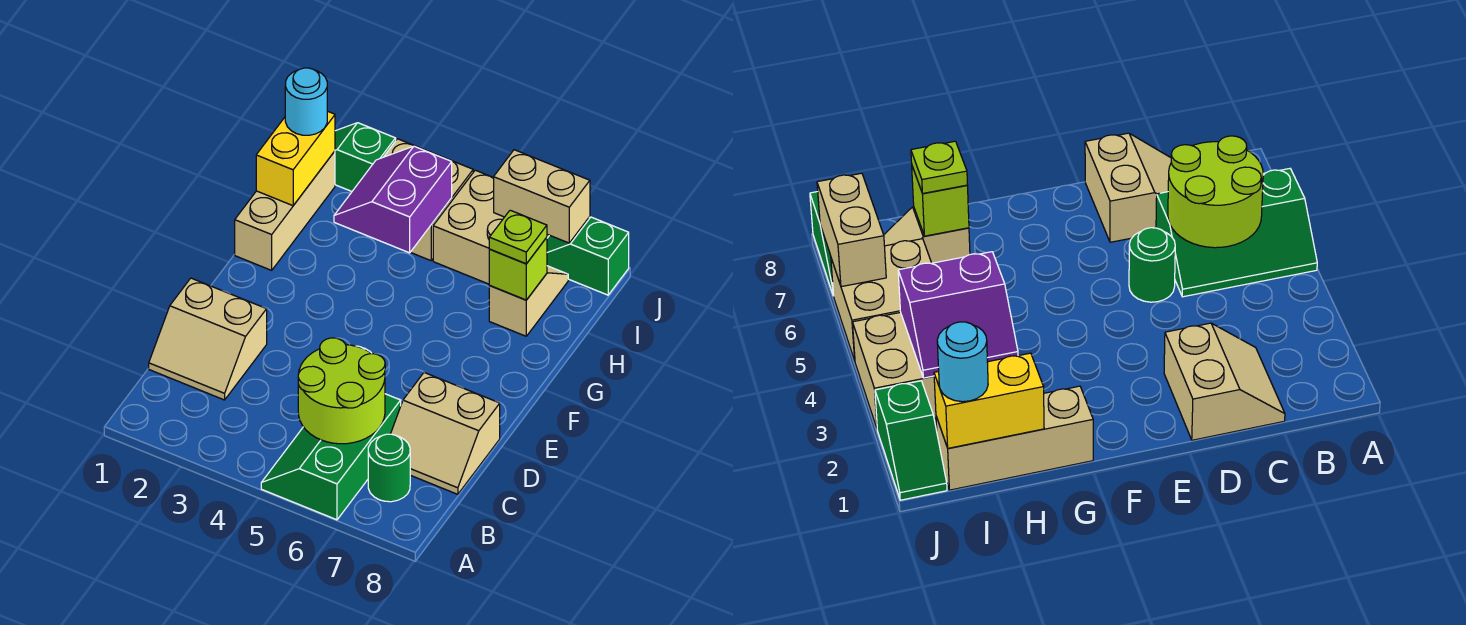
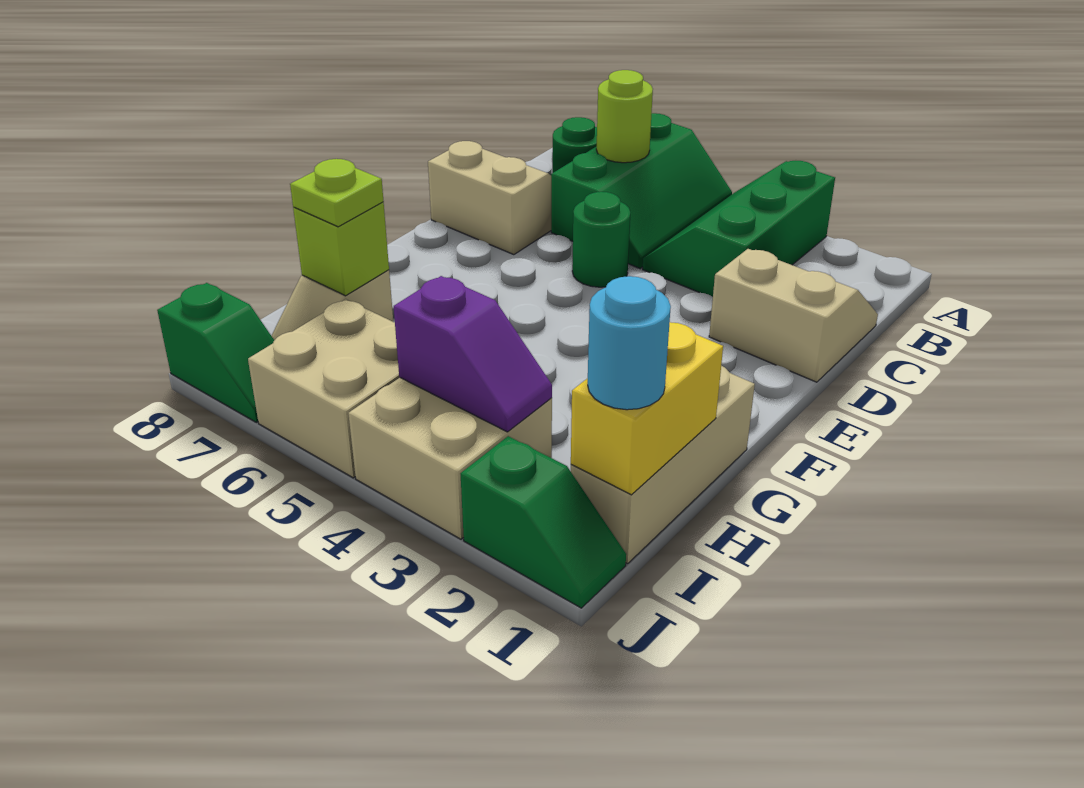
none -> green 2x3 slope [643,161,835,297]
lime 2x2 round brick [298,338,385,444] -> lime 1x1 round brick [596,70,653,163]
purple 2x2 slope [334,146,452,253] -> purple 1x2 slope [394,276,552,432]
tan 1x2 brick [494,150,590,243] -> none

